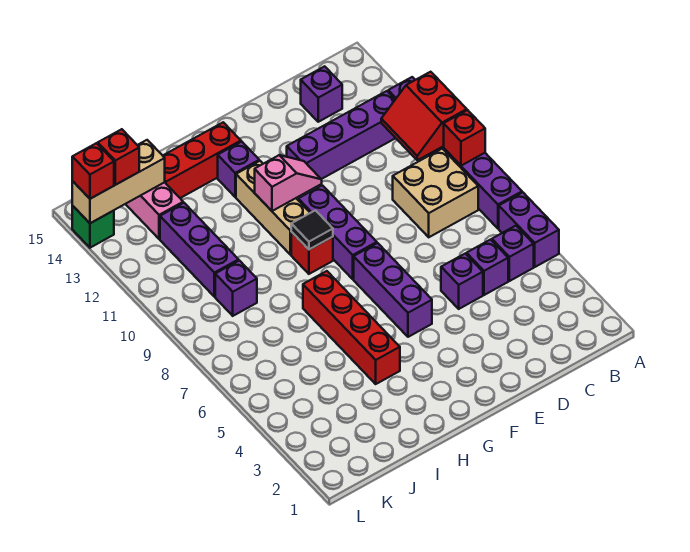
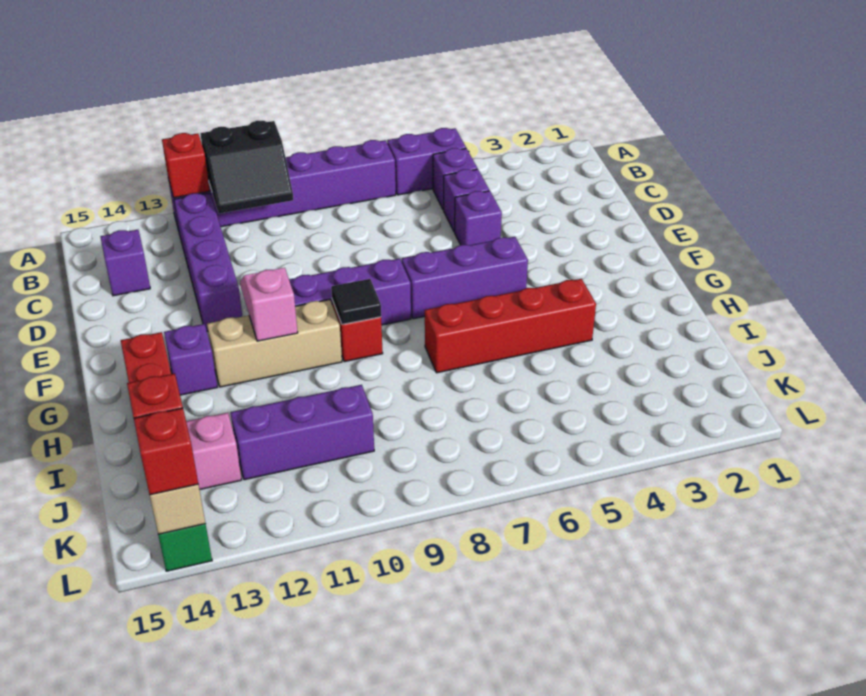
red 1x1 brick [444,110,485,166] -> red 1x1 brick moved to [162,133,210,198]
red 2x2 slope [381,72,467,160] -> black 2x2 slope [200,121,293,213]
tan 2x2 brick [393,149,478,237] -> none
purple 1x1 brick [215,260,257,316] -> none

